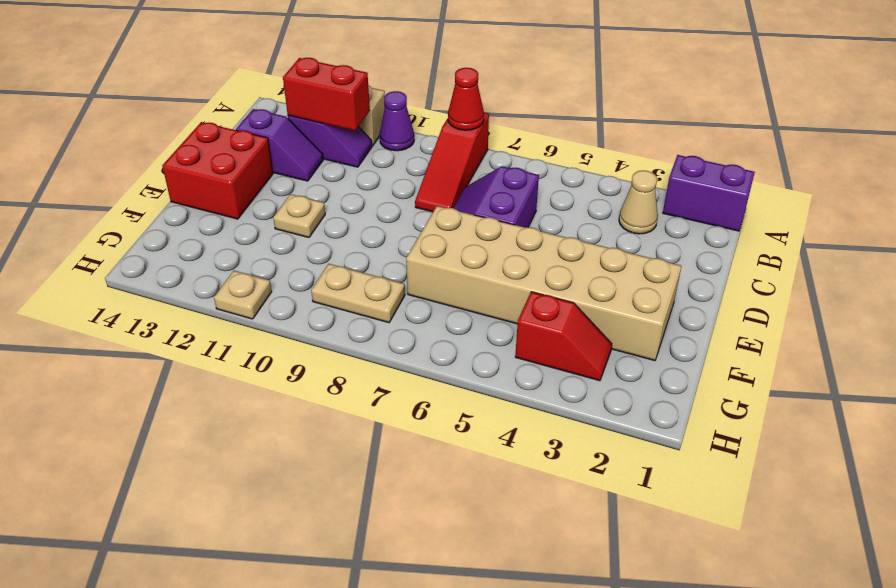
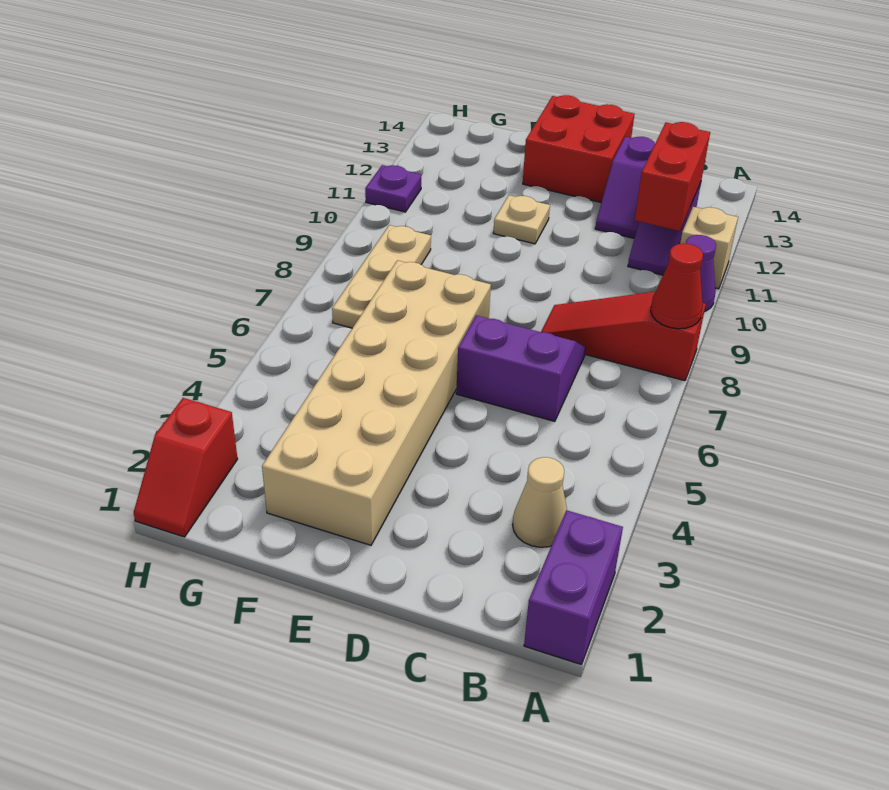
red 1x2 slope [515,292,612,381] -> red 1x2 slope moved to [134,398,238,537]
tan 1x2 plate [311,264,405,323] -> tan 1x3 plate [332,225,431,328]
tan 1x1 plate [214,271,272,319] -> purple 1x1 plate [365,165,421,212]

